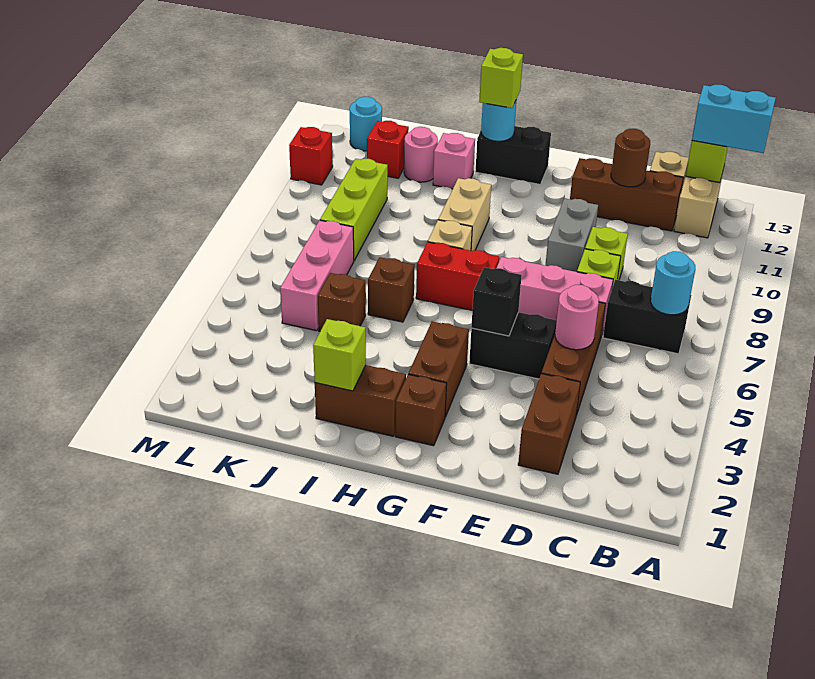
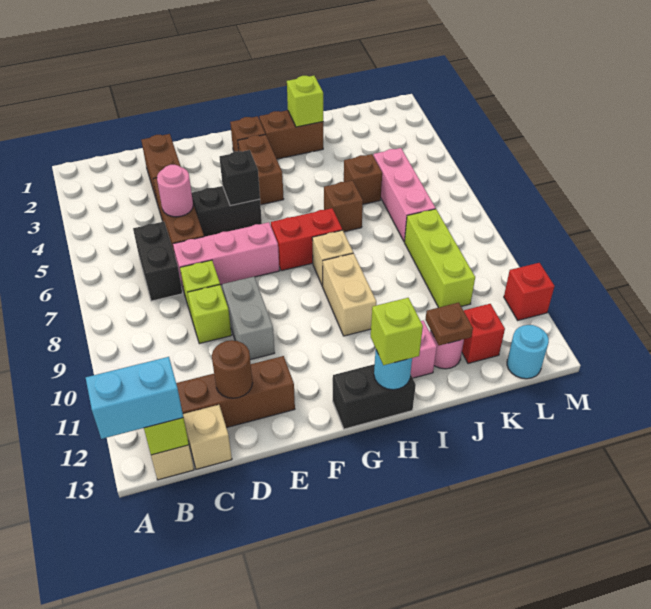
black 1x2 brick [603,280,691,354] -> black 1x2 brick turned to [133,222,183,301]
cyan 1x1 round brick [651,251,695,315] -> none
none -> brown 1x1 plate [425,303,473,345]

